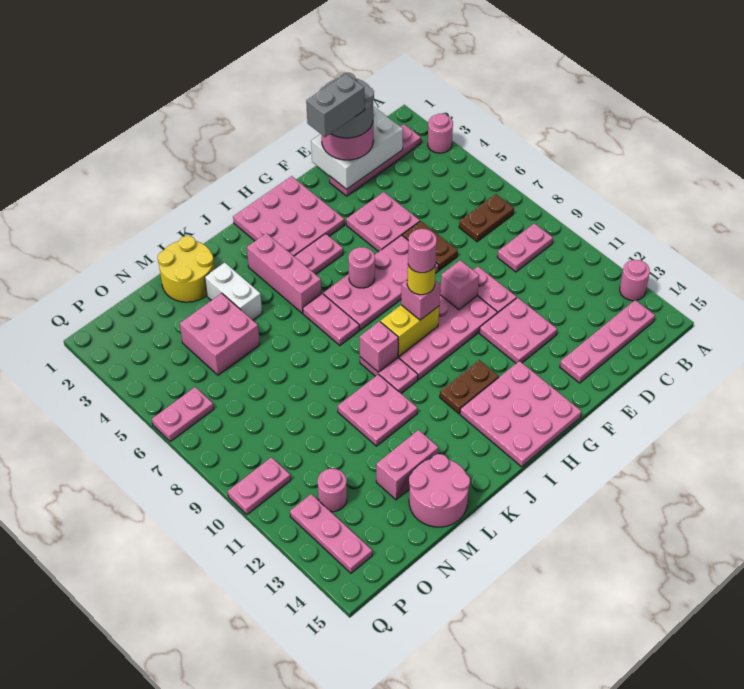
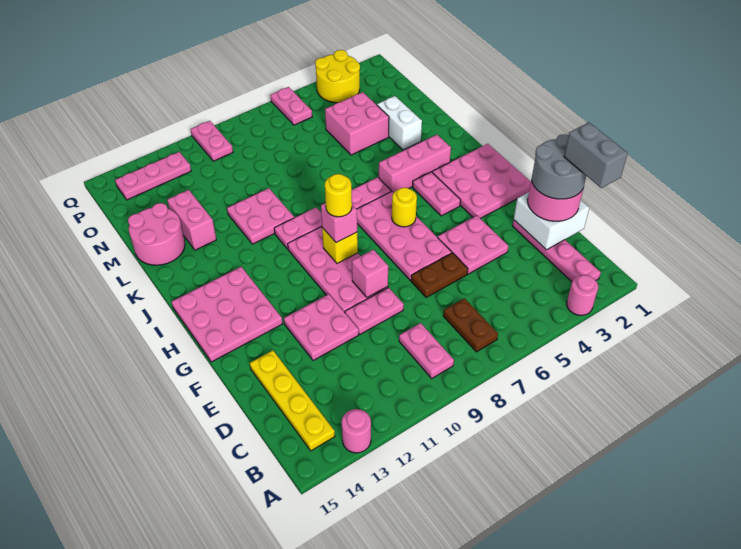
pink 1x4 plate [560,300,655,383] -> yellow 1x4 plate [250,350,335,451]
white 2x3 brick [311,106,403,189] -> white 2x2 brick [514,192,589,250]
grey 1x2 brick [306,74,365,137] -> grey 1x2 brick moved to [564,122,628,188]
pink 1x1 round brick [349,247,375,288] -> yellow 1x1 round brick [392,188,417,227]
yellow 1x2 brick [381,305,439,356] -> yellow 1x1 brick [322,228,358,263]
pink 1x1 round brick [408,229,437,273] -> none
brown 1x2 plate [440,360,499,414] -> none
pink 1x1 brick [360,322,398,372] -> none
yellow 2x2 round brick [158,236,214,302] -> yellow 2x2 round brick moved to [315,50,360,103]
white 1x2 brick [205,263,262,320] -> white 1x2 brick turned to [377,96,422,150]
pink 1x1 round brick [318,469,347,512] -> none

